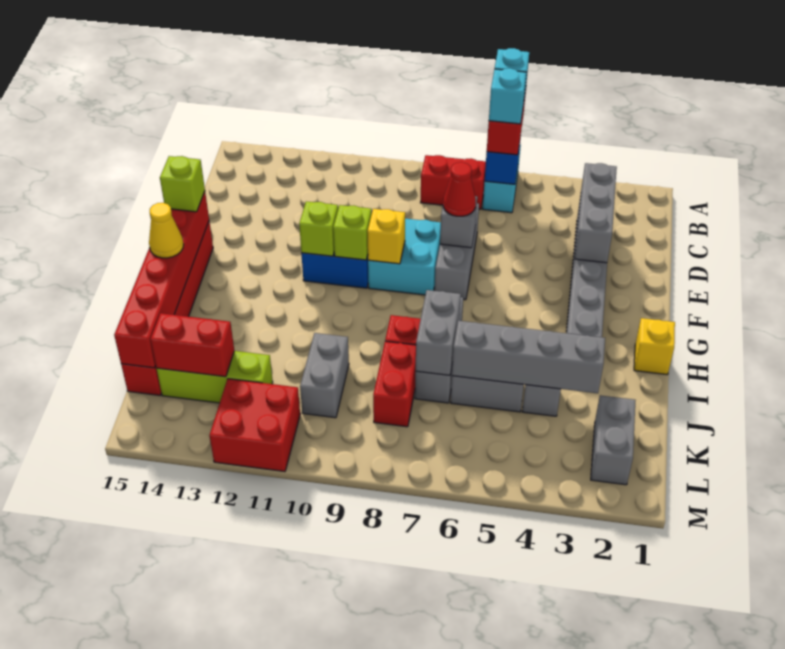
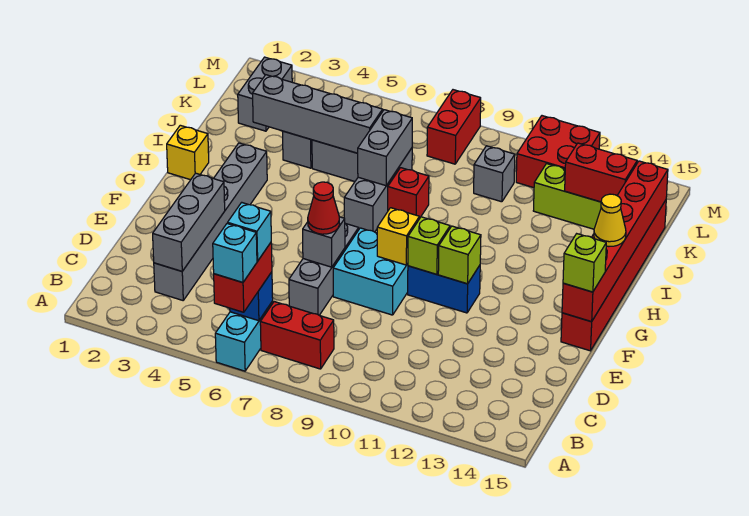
red 1x2 brick [373,341,416,427] -> red 1x2 brick moved to [427,90,481,164]
grey 1x2 brick [300,333,349,418] -> grey 1x1 brick [474,146,515,202]

